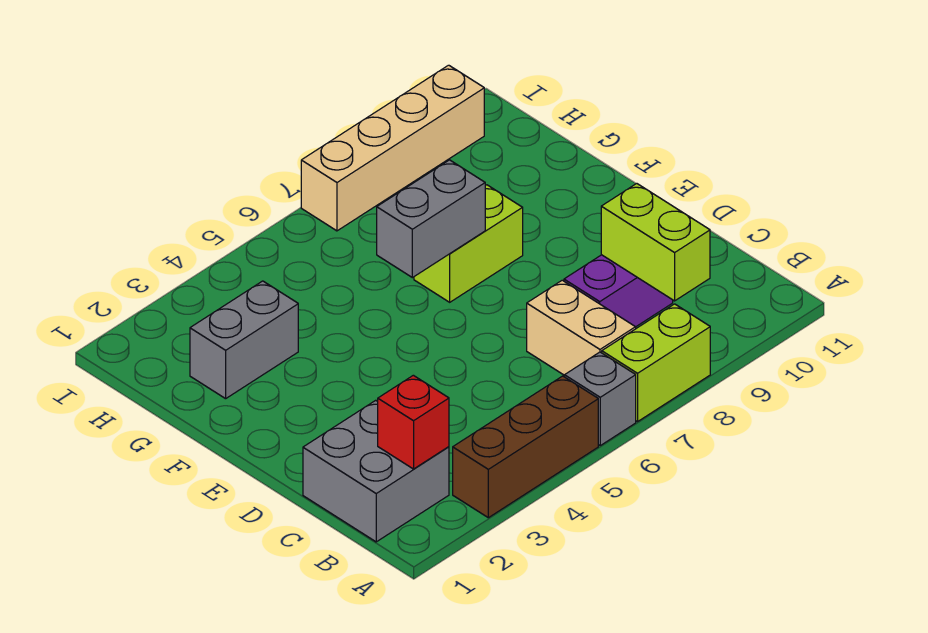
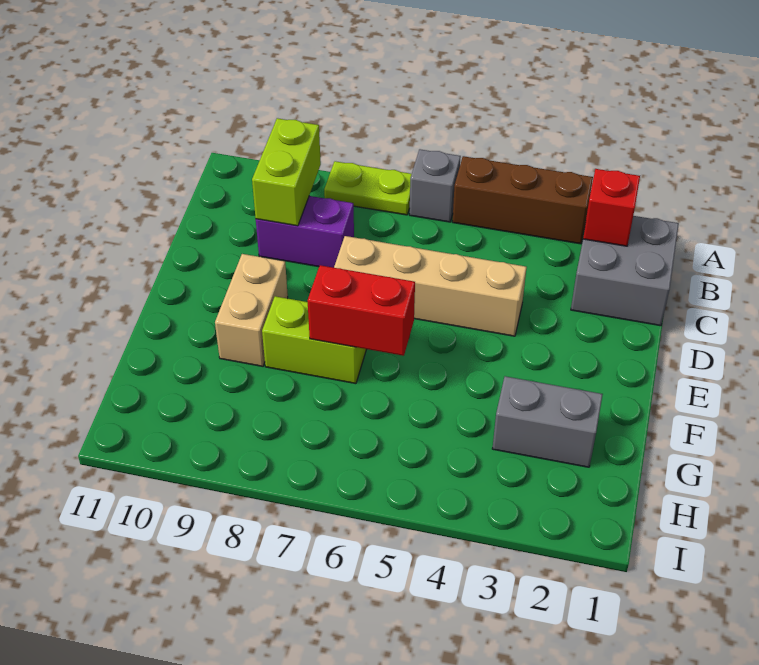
lime 1x2 brick [602,304,710,422] -> lime 1x2 plate [324,161,411,215]
tan 1x2 brick [527,280,636,375] -> tan 1x2 brick moved to [215,254,288,366]
grey 1x2 brick [377,160,485,278] -> red 1x2 brick [308,265,415,356]
tan 1x4 brick [301,65,484,231] -> tan 1x4 brick moved to [334,236,527,336]

